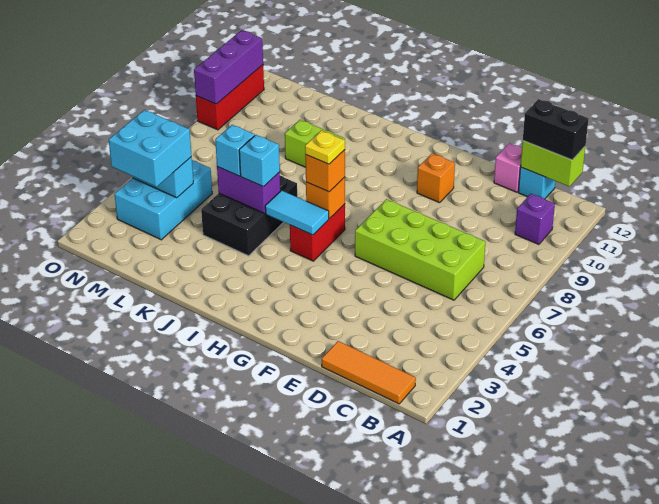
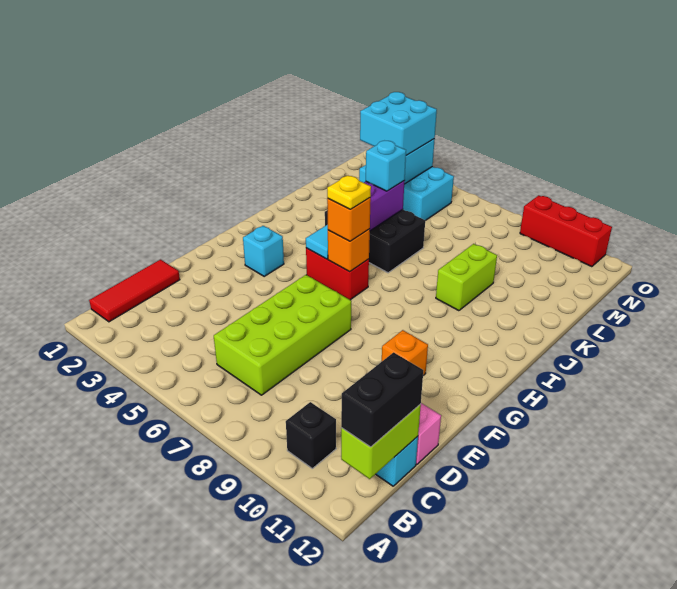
orange 1x3 tile [322,341,416,404] -> red 1x3 tile [89,260,180,322]
purple 1x1 brick [515,194,555,244] -> black 1x1 brick [286,402,336,468]
cyan 1x1 brick [239,135,280,187] -> cyan 1x1 brick moved to [243,226,284,276]
purple 1x3 brick [194,30,263,104] -> none

